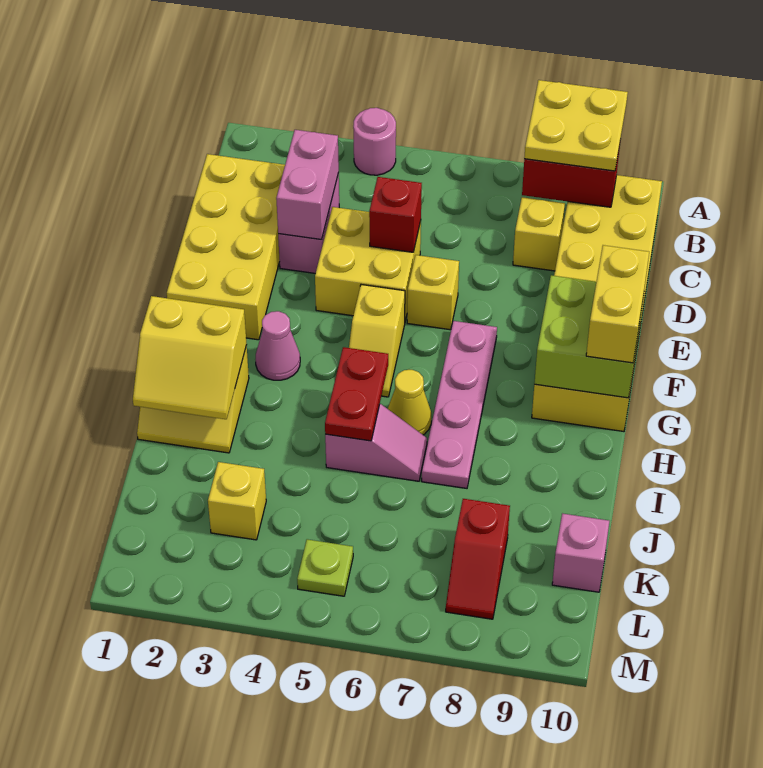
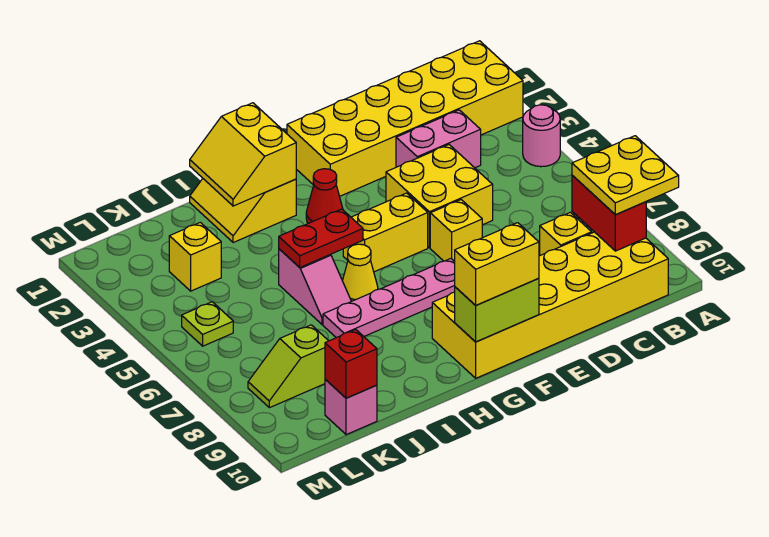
yellow 2x4 brick [167,154,285,340] -> yellow 2x6 brick [287,41,523,196]
pink 1x2 brick [276,130,339,240] -> none
red 1x1 brick [369,177,422,252] -> red 1x1 brick moved to [325,329,377,398]
yellow 1x2 slope [349,285,405,397] -> yellow 1x2 brick [343,193,428,272]
lime 2x2 brick [534,275,644,398] -> lime 1x2 brick [455,278,539,342]
pink 1x1 cone [255,311,300,380] -> red 1x1 cone [306,169,343,223]
red 1x2 slope [446,499,510,619] -> lime 1x2 slope [248,325,328,408]

